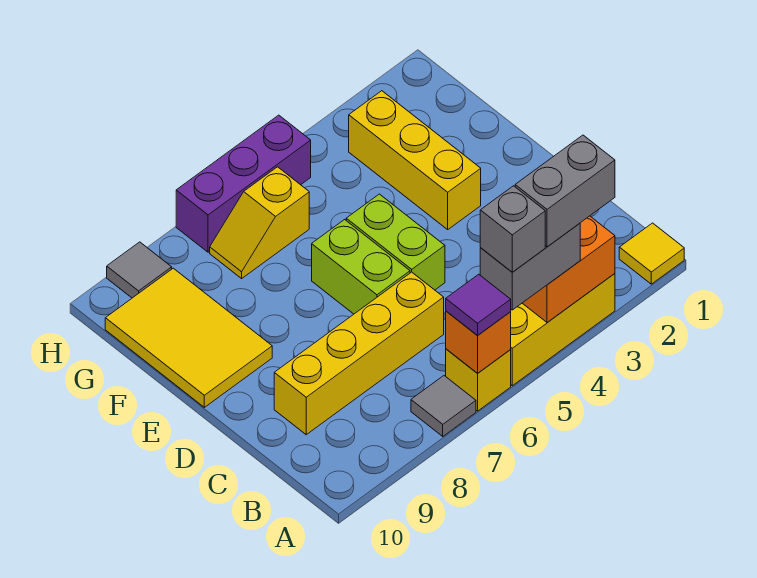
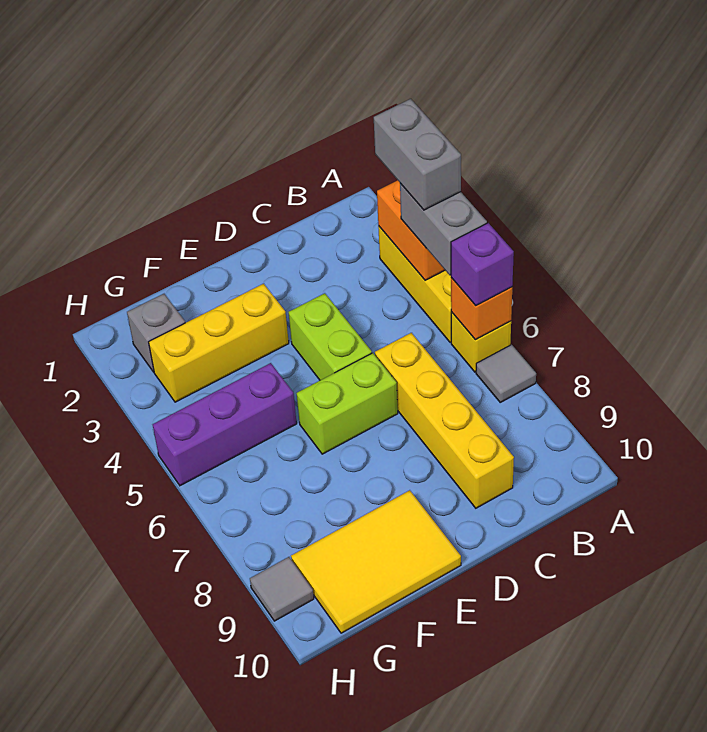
yellow 1x1 tile [619,223,684,284] -> none
grey 1x1 brick [480,186,545,272] -> grey 1x1 brick moved to [127,294,185,372]
purple 1x1 tile [446,274,511,335] -> purple 1x1 brick [451,223,514,306]
lime 1x2 brick [346,194,445,290] -> lime 1x2 brick turned to [289,293,372,380]
yellow 1x2 slope [210,167,309,278] -> none
purple 1x3 brick [176,115,311,252] -> purple 1x3 brick turned to [153,363,297,486]

